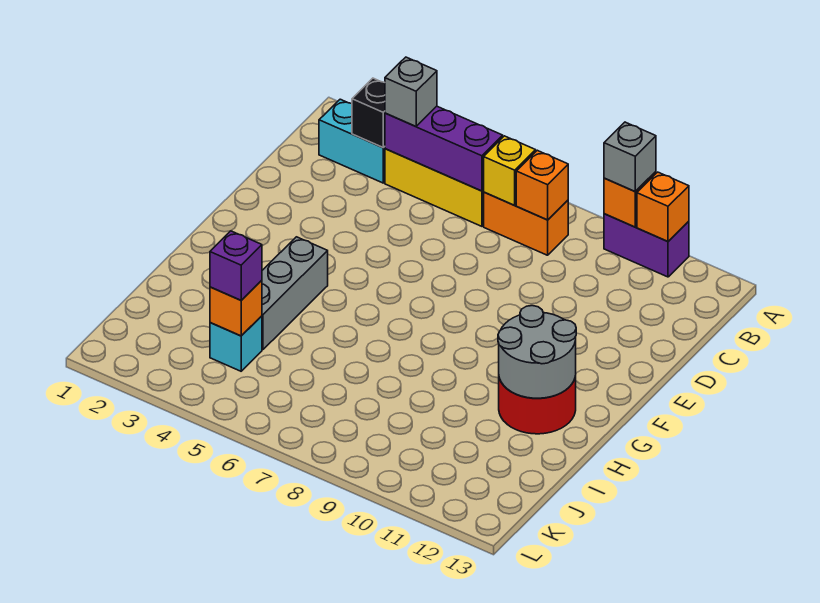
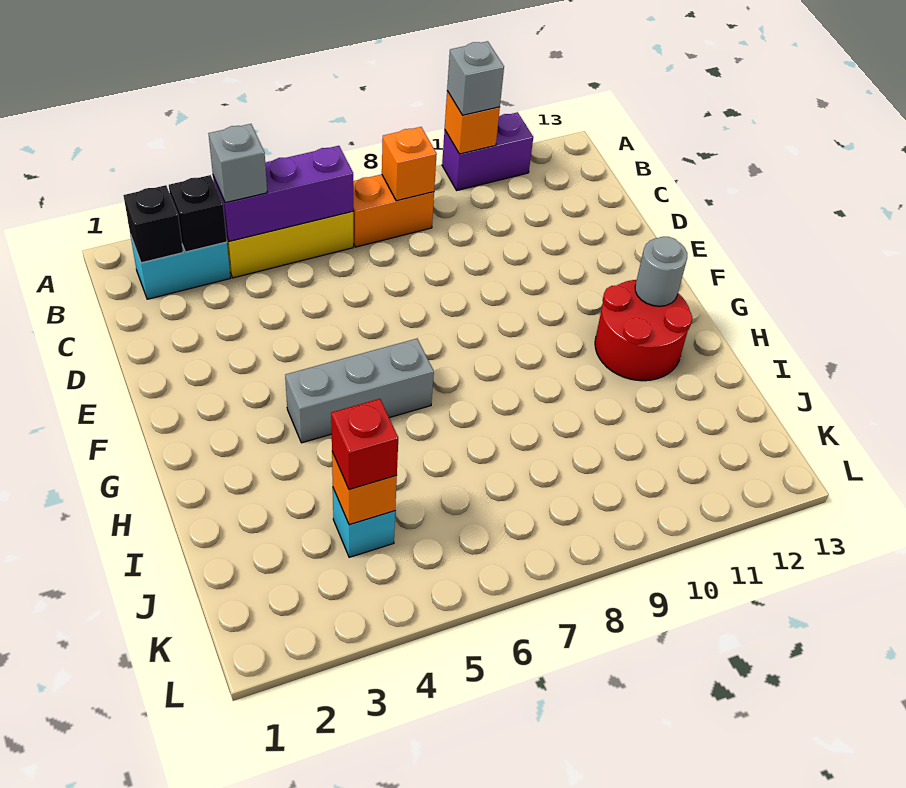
orange 1x1 brick [637,172,689,242] -> none
none -> black 1x1 brick [123,185,183,263]
yellow 1x1 brick [484,136,536,205] -> none
grey 1x3 brick [262,237,328,350] -> grey 1x3 brick turned to [285,339,434,443]
grey 2x2 round brick [498,306,576,398] -> grey 1x1 round brick [635,237,687,306]
purple 1x1 brick [210,231,262,300] -> red 1x1 brick [331,399,398,490]

